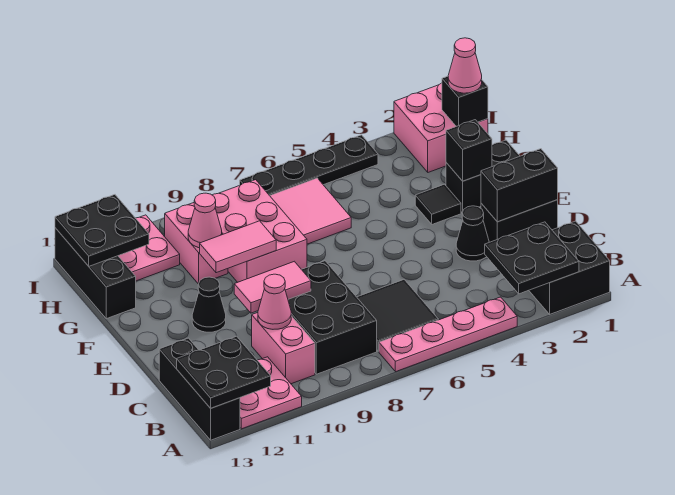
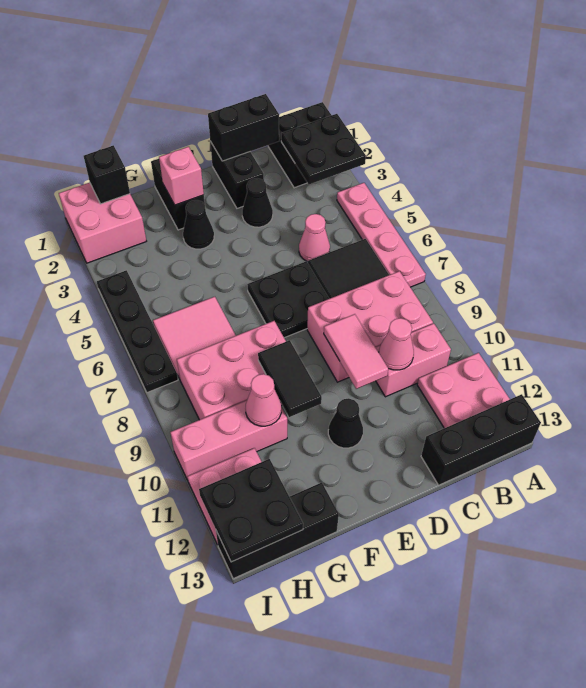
black 2x2 plate [177,336,271,408] -> black 2x2 plate moved to [247,261,329,338]
black 2x3 brick [288,261,377,374] -> pink 2x3 brick [307,271,433,382]
black 1x2 brick [481,149,558,222] -> black 1x2 brick turned to [208,94,279,161]
black 1x1 brick [446,120,492,181] -> pink 1x1 brick [159,147,204,205]
black 1x1 tile [415,184,461,224] -> black 1x1 cone [183,200,214,249]
pink 1x2 tile [200,221,276,273] -> black 1x2 tile [258,340,322,417]
pink 1x2 brick [165,203,228,284] -> pink 1x3 brick [170,401,287,480]
pink 1x1 cone [448,38,482,93] -> pink 1x1 cone moved to [299,214,330,262]

